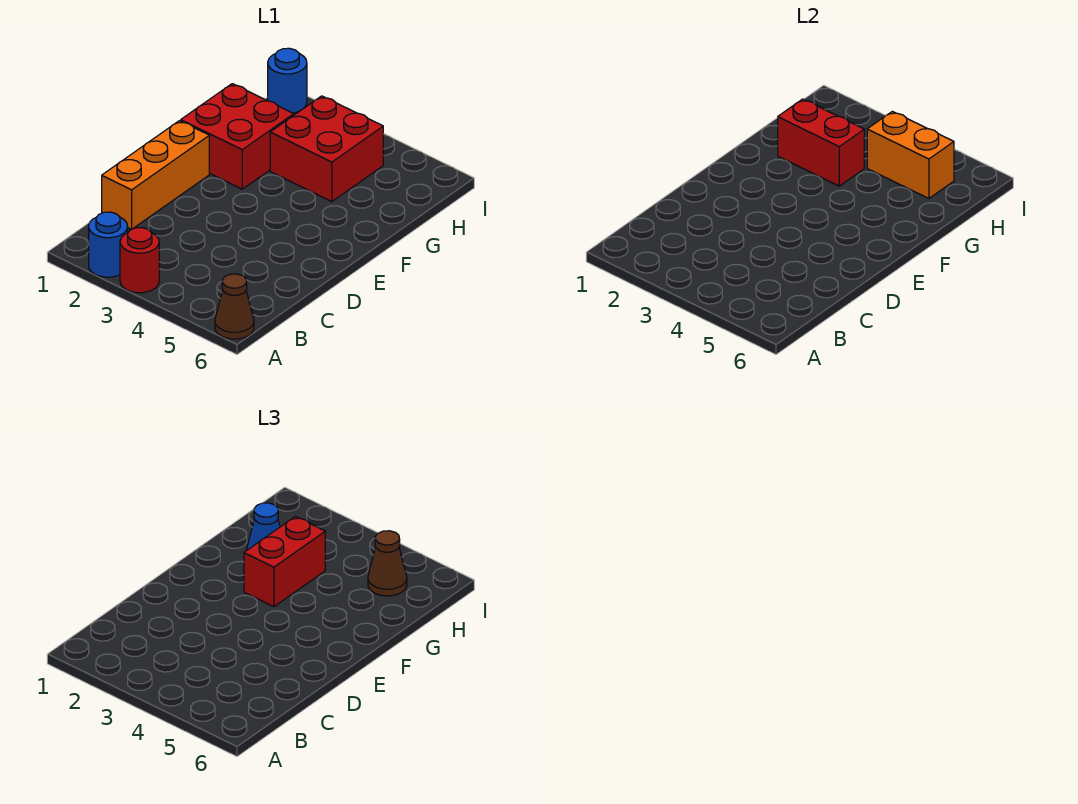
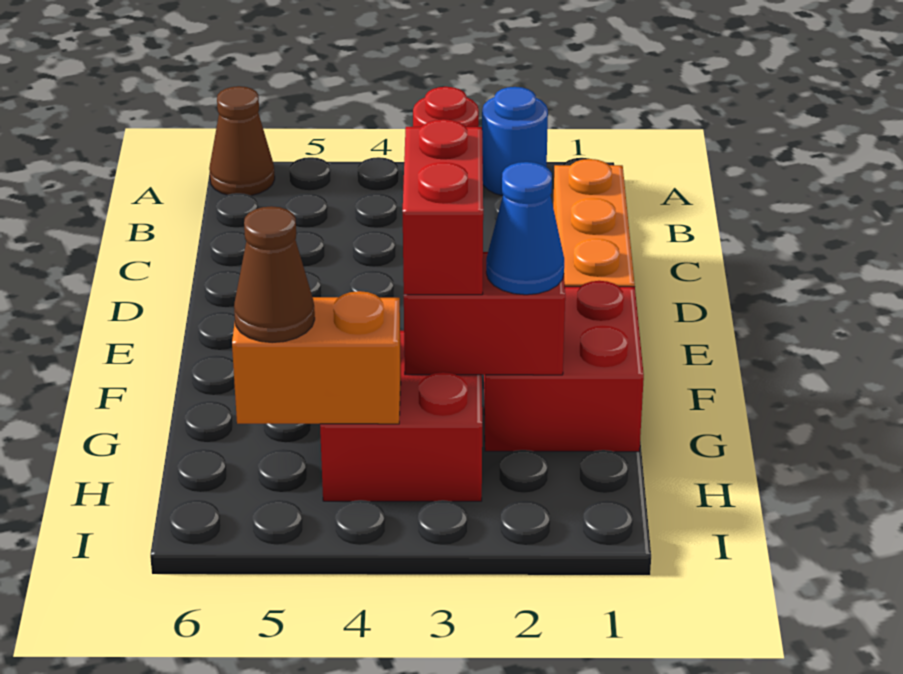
blue 1x1 round brick [268,48,307,113] -> none

